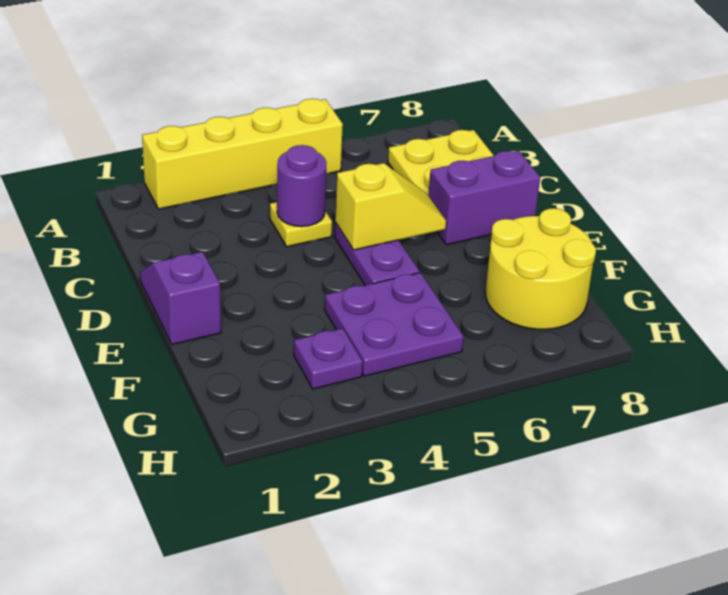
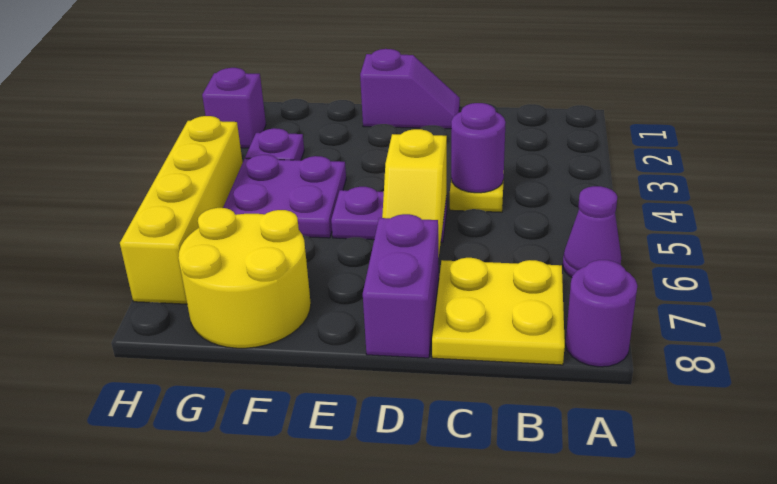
yellow 1x4 brick [142,99,343,209] -> yellow 1x4 brick moved to [120,116,243,304]
none -> purple 1x1 cone [563,186,621,277]
none -> purple 1x1 round brick [566,260,637,367]
none -> purple 1x1 brick [202,68,266,148]

